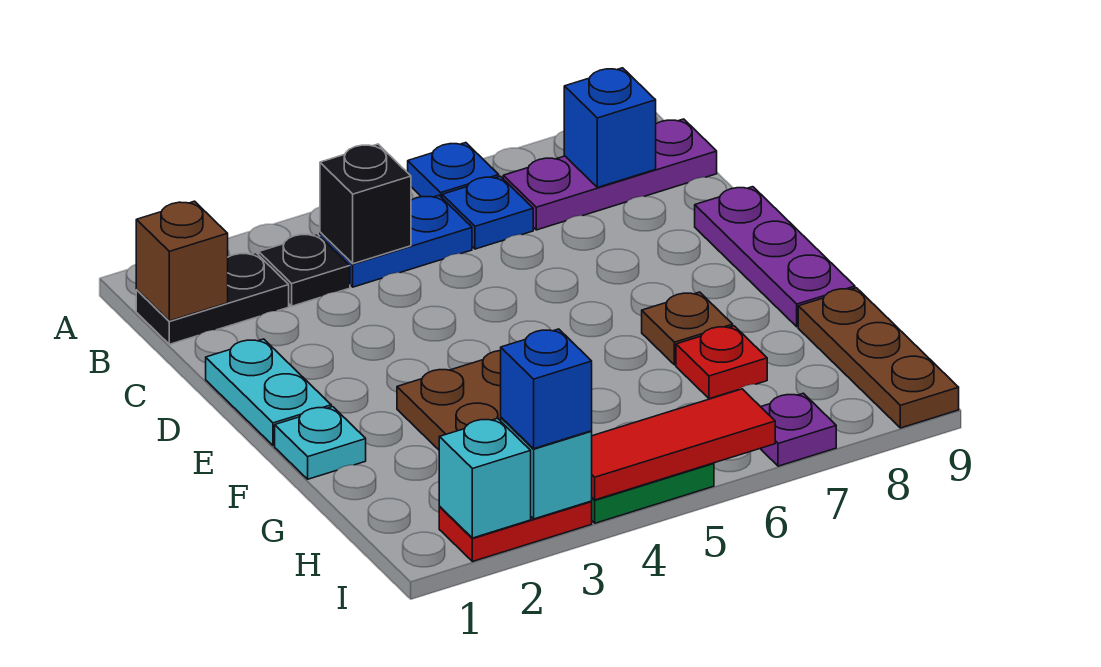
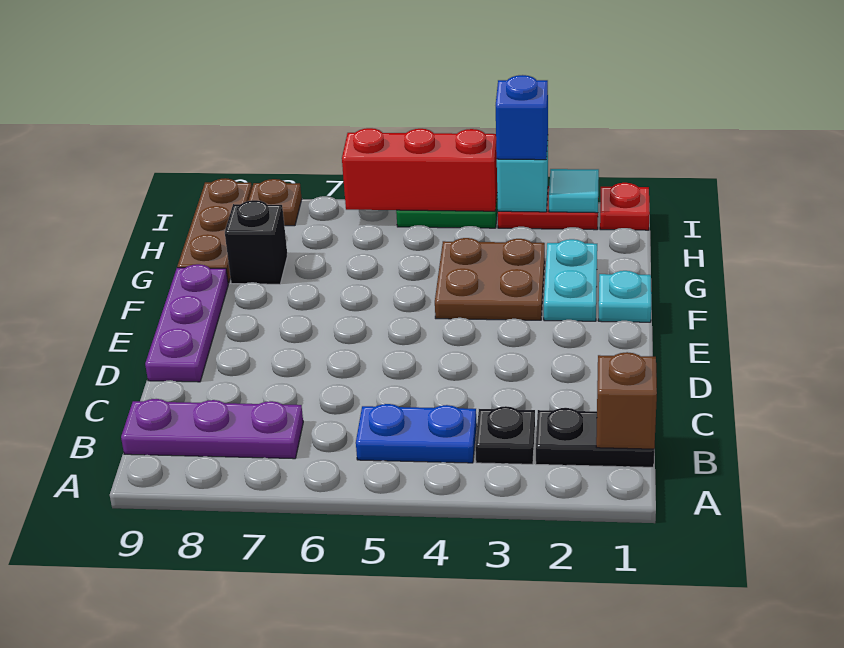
blue 1x1 plate [408,143,499,197] -> none
black 1x1 brick [320,144,411,264] -> black 1x1 brick moved to [225,200,288,284]
blue 1x1 plate [442,176,533,249] -> none
blue 1x1 brick [564,68,656,187] -> none
cyan 1x2 plate [206,339,331,446] -> cyan 1x2 plate moved to [544,239,597,321]
brown 1x1 plate [642,292,733,365] -> brown 1x1 plate moved to [248,179,302,226]
red 1x1 plate [676,326,767,399] -> red 1x1 plate moved to [600,183,650,230]
cyan 1x1 brick [439,418,531,538] -> cyan 1x1 tile [549,169,599,213]
red 1x3 tile [592,389,775,500] -> red 1x3 brick [342,128,497,211]
purple 1x1 plate [760,393,836,466] -> none

